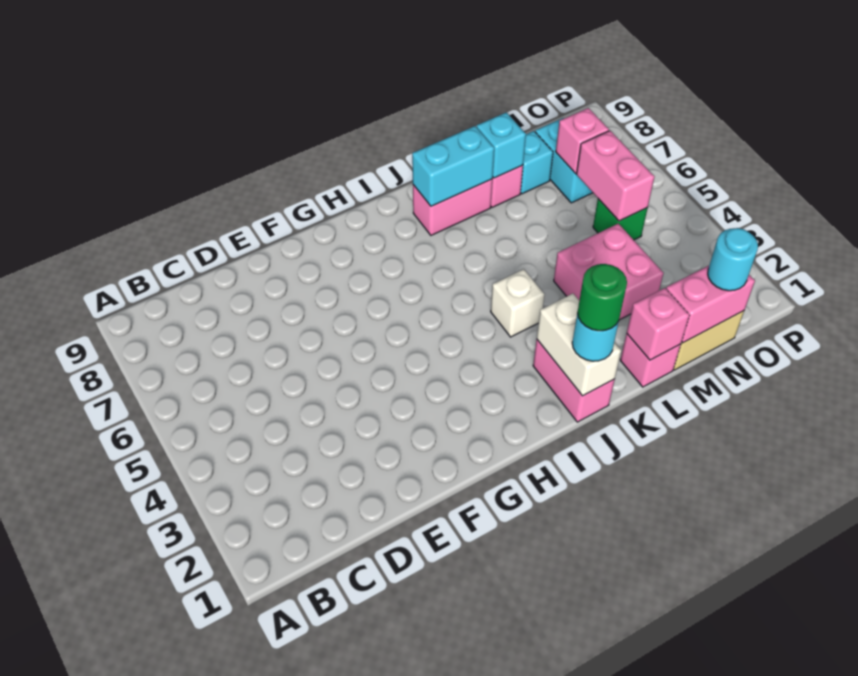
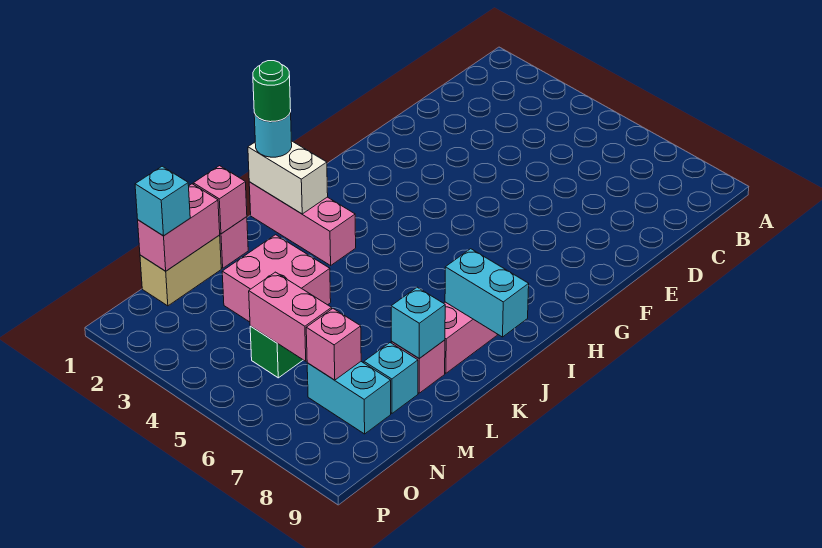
pink 1x2 brick [533,339,615,422] -> pink 1x3 brick [249,182,356,265]
white 1x1 brick [491,269,545,337] -> none
cyan 1x2 brick [412,126,494,206] -> cyan 1x2 brick turned to [445,249,529,337]
cyan 1x1 round brick [708,228,758,291] -> cyan 1x1 brick [135,166,190,236]

